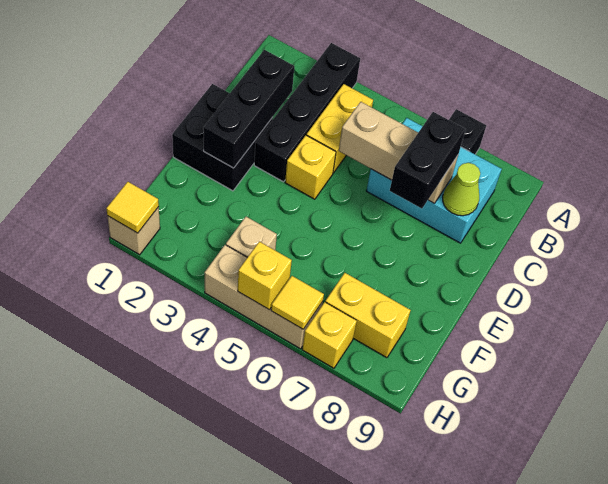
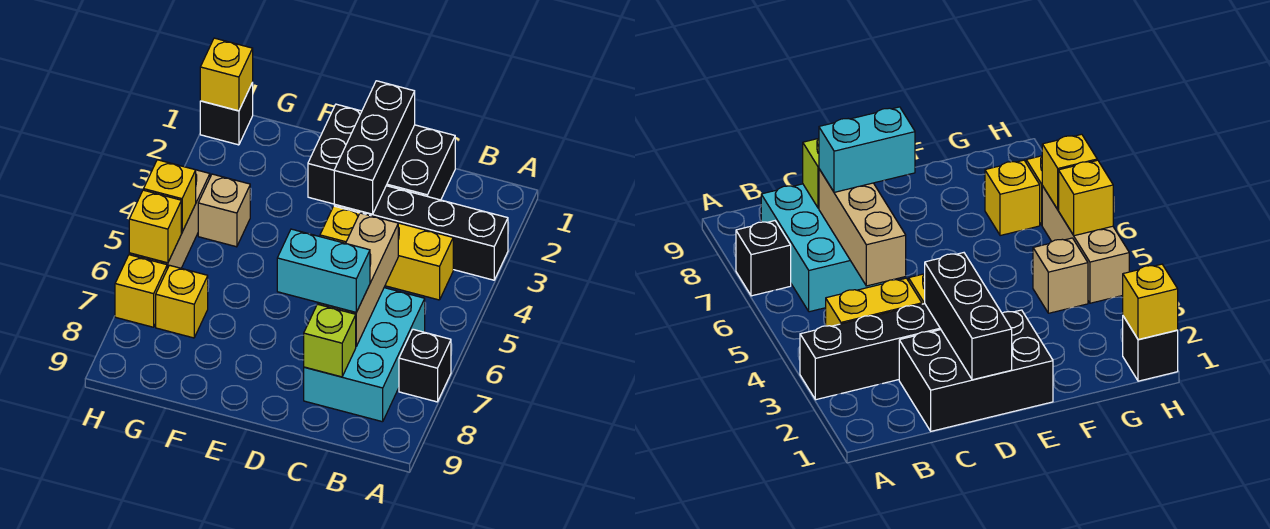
black 1x3 brick [203,50,294,168] -> black 1x3 brick turned to [334,81,415,214]
black 1x2 brick [390,112,466,208] -> cyan 1x2 brick [277,229,370,312]
lime 1x1 cone [443,163,480,216] -> lime 1x1 brick [304,304,356,377]
black 2x2 brick [172,84,273,191] -> black 2x3 brick [308,104,455,204]
yellow 1x2 brick [325,273,411,358] -> yellow 1x1 brick [156,265,208,338]
tan 1x1 brick [107,207,160,255] -> black 1x1 brick [200,83,253,145]
yellow 1x1 tile [106,182,159,233] -> yellow 1x1 brick [200,38,253,111]
yellow 1x1 tile [271,276,324,329] -> yellow 1x1 brick [129,190,181,263]

